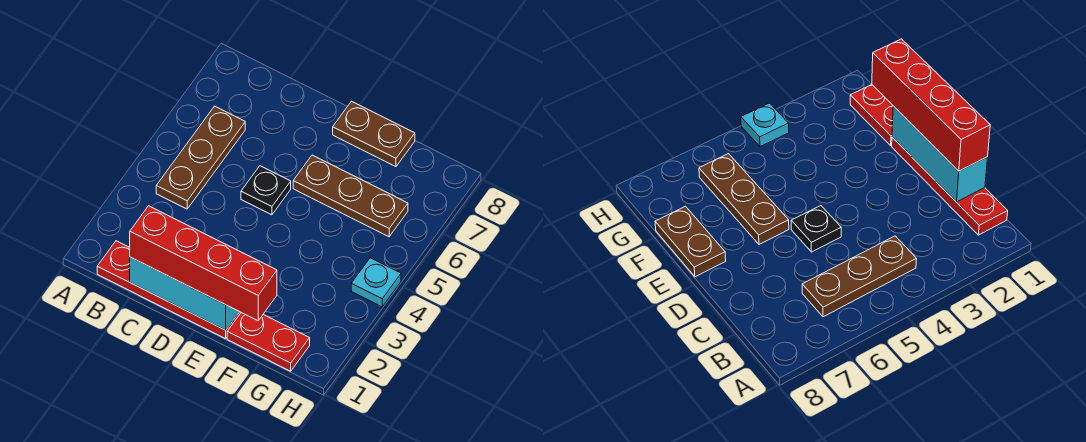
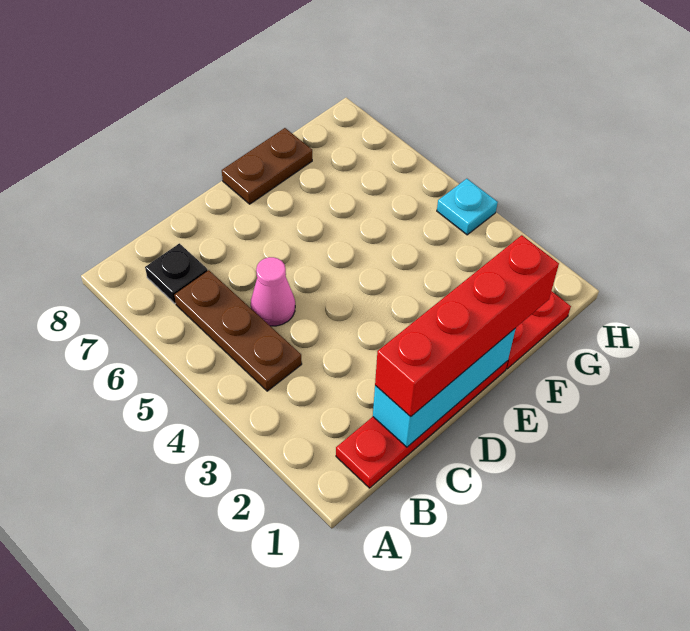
none -> pink 1x1 cone [251,257,295,326]
black 1x1 plate [241,166,291,215] -> black 1x1 plate moved to [145,243,208,303]
brown 1x3 plate [293,155,408,237] -> none

